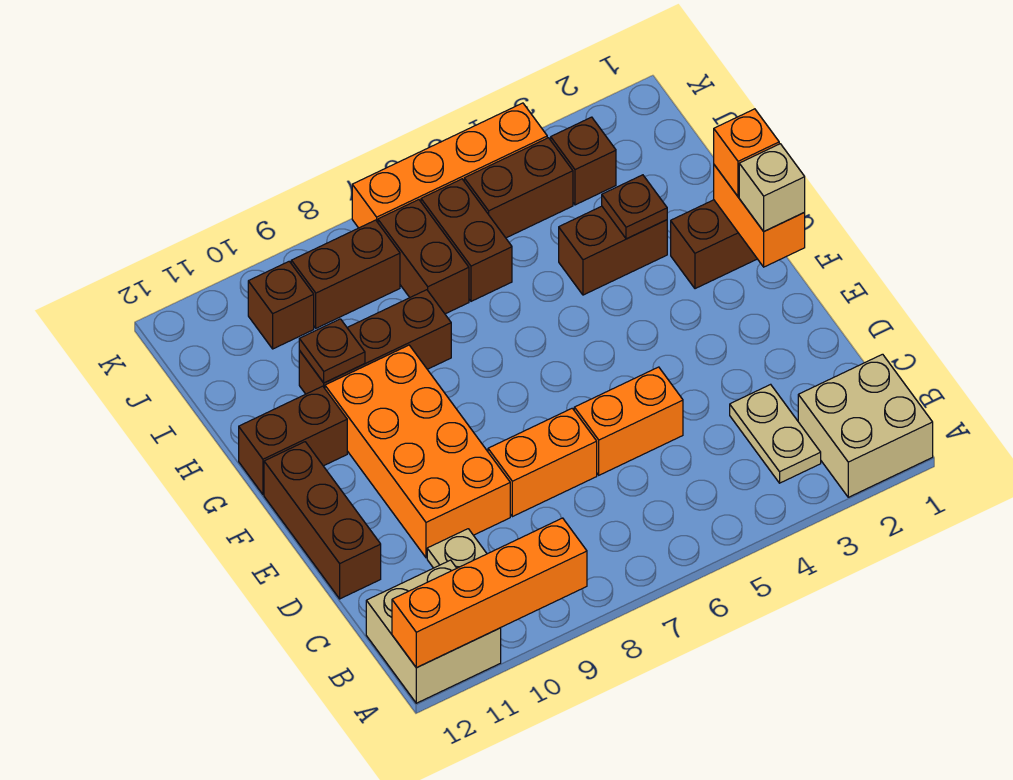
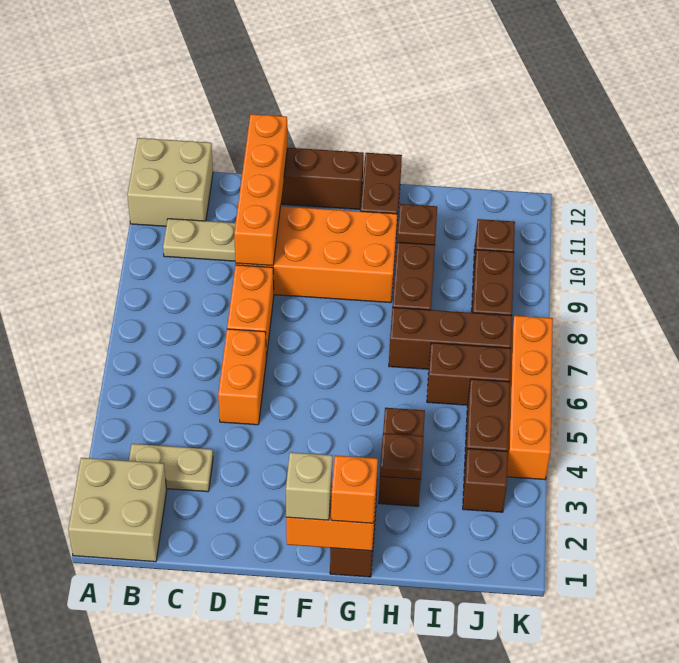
orange 1x4 brick [392,518,587,668] -> orange 1x4 brick moved to [234,114,287,266]
brown 1x2 brick [378,200,469,314] -> brown 1x3 brick [389,307,512,369]

